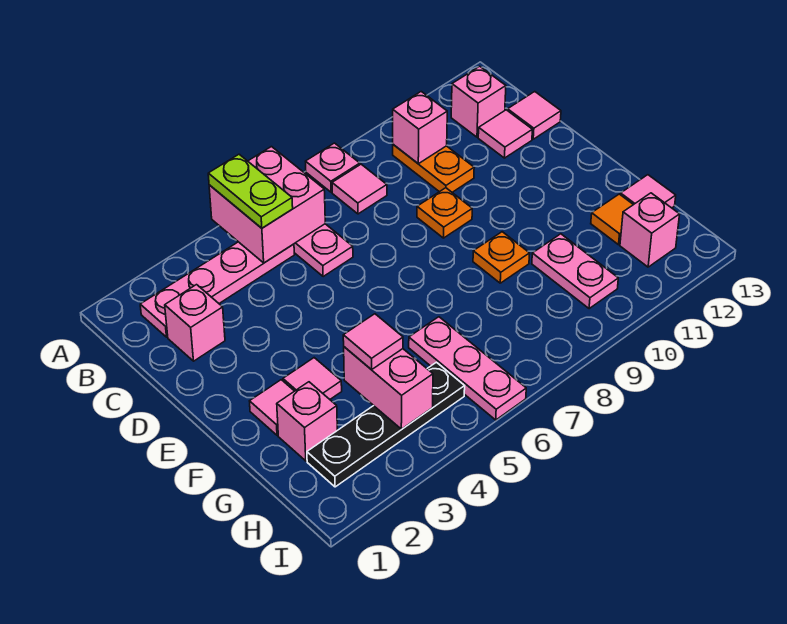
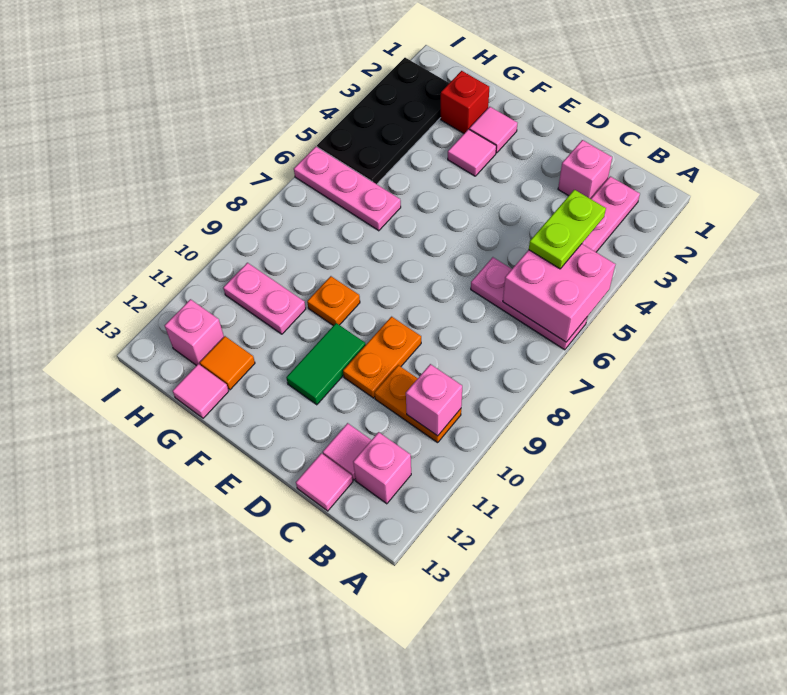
lime 1x2 plate [208,154,293,228] -> lime 1x2 plate turned to [529,190,606,269]
pink 1x1 plate [306,143,360,192] -> none
pink 1x1 tile [332,164,387,214] -> none
orange 1x1 plate [417,188,472,238] -> orange 1x2 plate [343,317,421,398]
none -> green 1x2 tile [286,323,366,405]
pink 1x1 brick [277,382,337,461] -> red 1x1 brick [441,71,489,133]
pink 1x2 brick [344,347,433,429] -> none
pink 1x1 tile [343,314,403,370] -> none
black 1x4 plate [307,362,465,487] -> black 2x4 plate [317,58,449,184]

